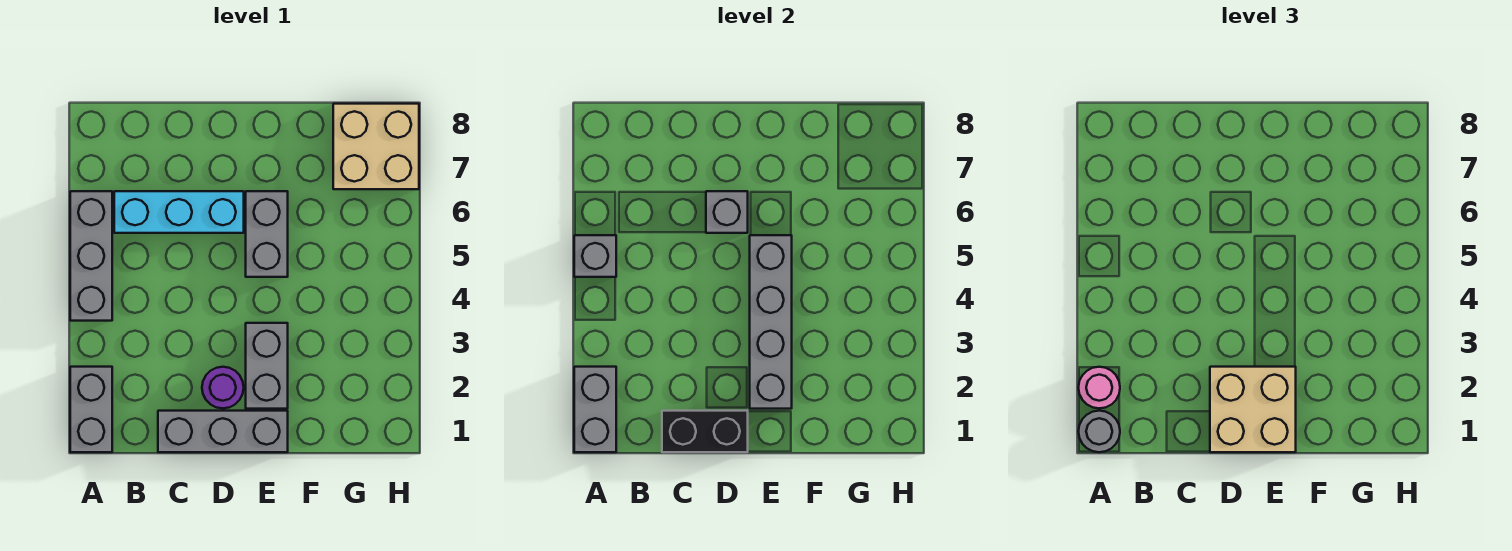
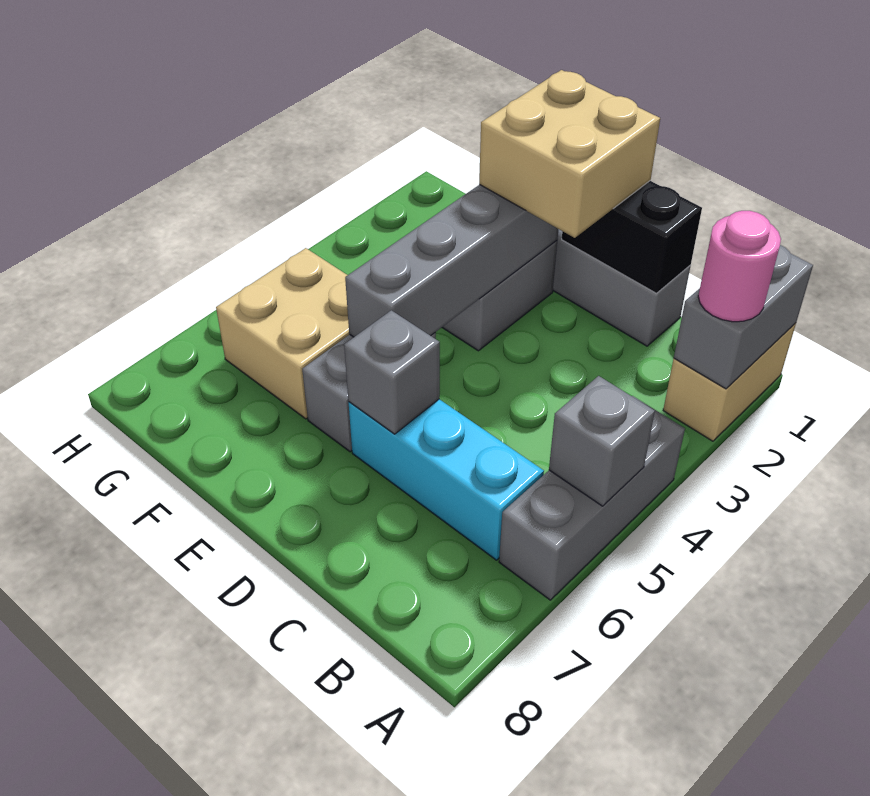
grey 1x2 brick [70,367,112,452] -> tan 1x2 brick [663,323,796,441]
grey 1x1 round brick [1078,411,1120,452] -> none
purple 1x1 round brick [202,367,244,408] -> none
tan 2x2 brick [333,104,419,189] -> tan 2x2 brick moved to [216,248,350,419]

